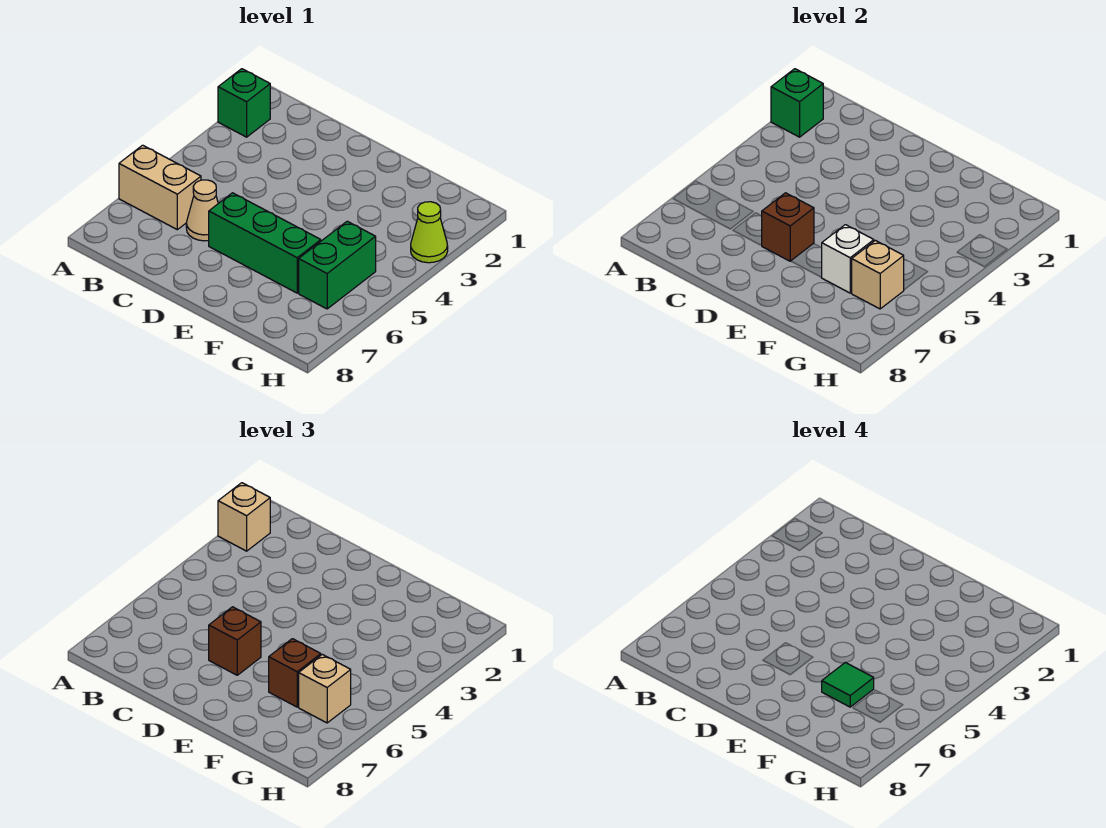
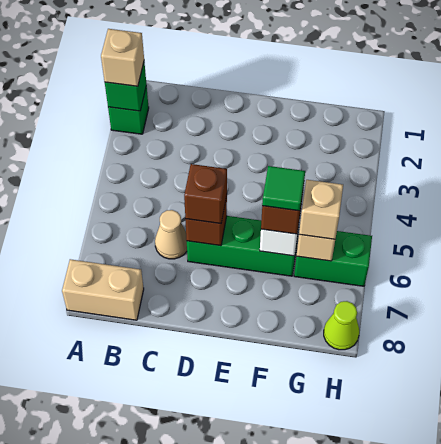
tan 1x2 brick [119,145,201,230] -> tan 1x2 brick moved to [62,259,144,320]
green 1x2 brick [299,221,376,309] -> green 1x2 brick turned to [294,231,372,286]
lime 1x1 cone [411,202,448,263] -> lime 1x1 cone moved to [324,301,359,350]

